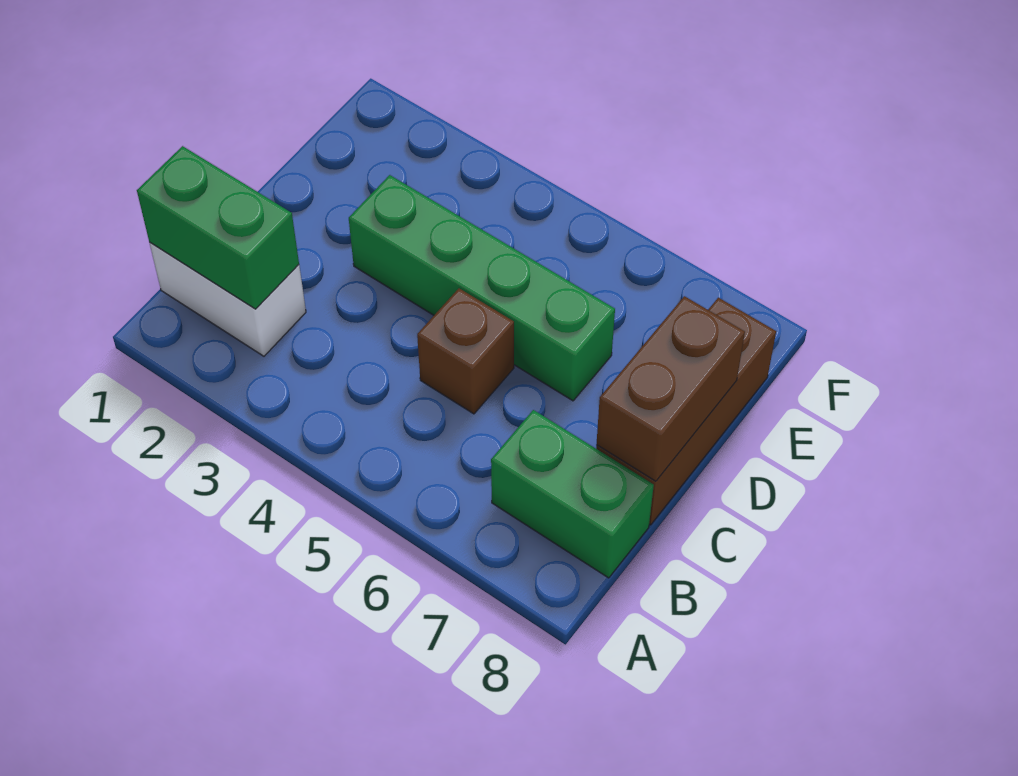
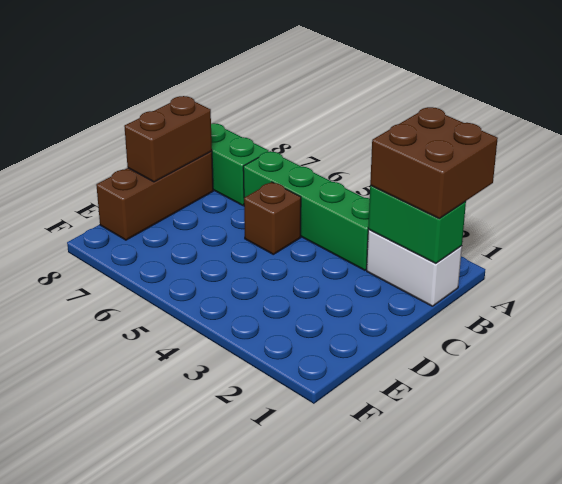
none -> brown 2x2 brick [370,107,498,218]
green 1x4 brick [349,175,615,401] -> green 1x4 brick moved to [243,151,370,270]

